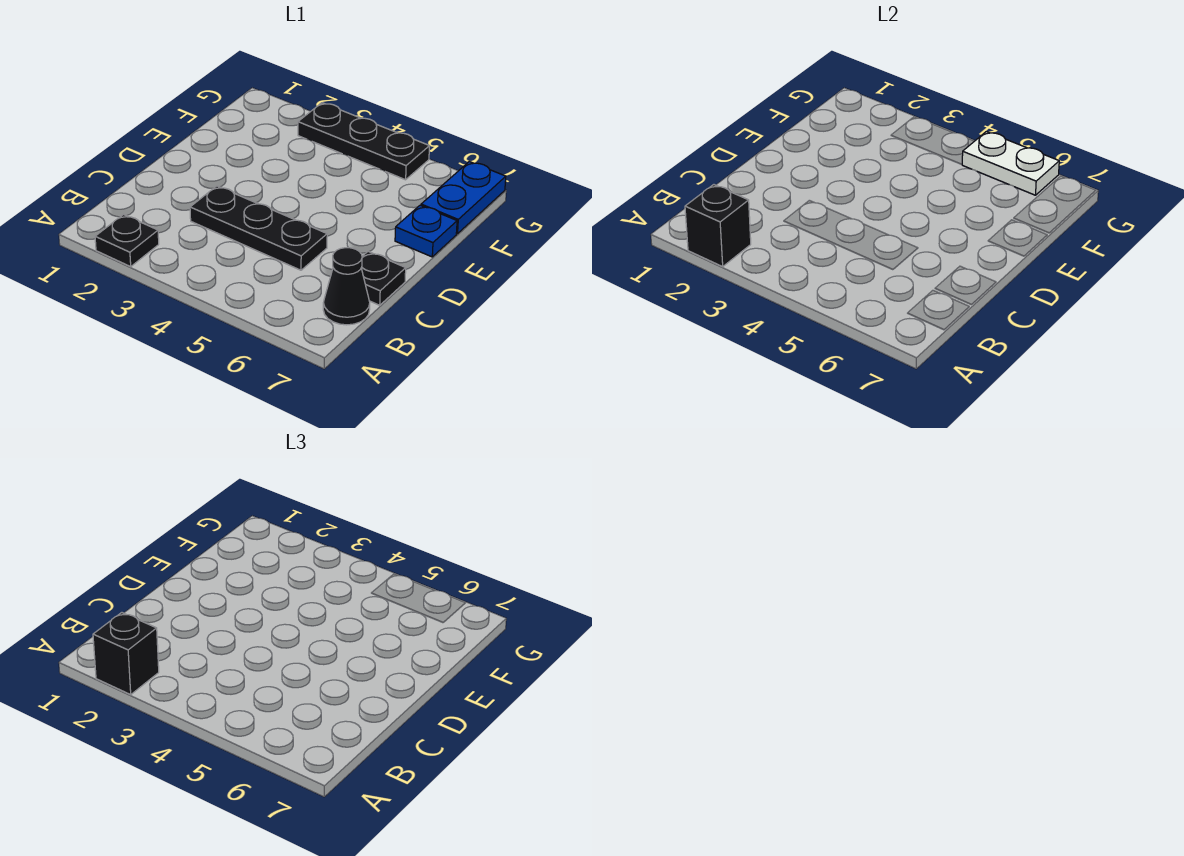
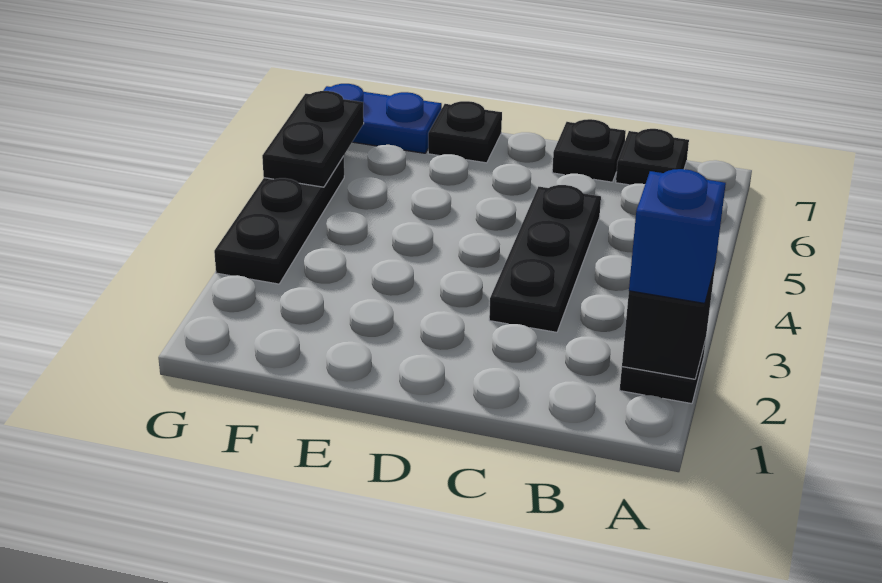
black 1x1 brick [93,613,159,695] -> blue 1x1 brick [629,169,726,303]
black 1x1 cone [323,248,370,325] -> black 1x1 plate [616,129,689,185]
blue 1x1 plate [395,205,457,257] -> black 1x1 plate [428,101,502,163]
white 1x2 plate [962,132,1059,195] -> black 1x2 plate [262,91,364,187]

